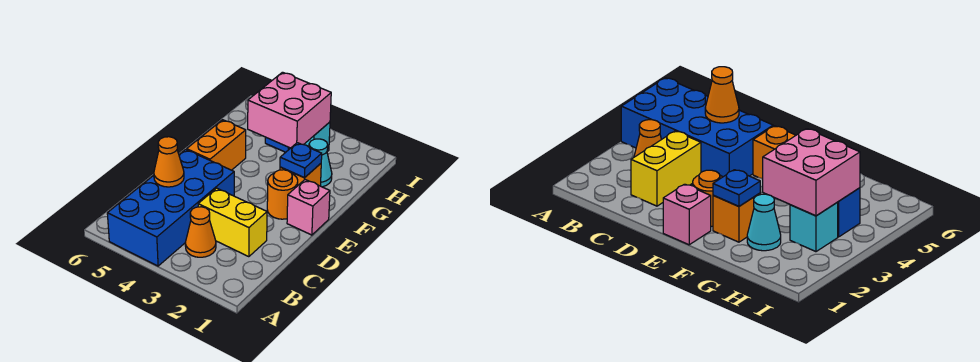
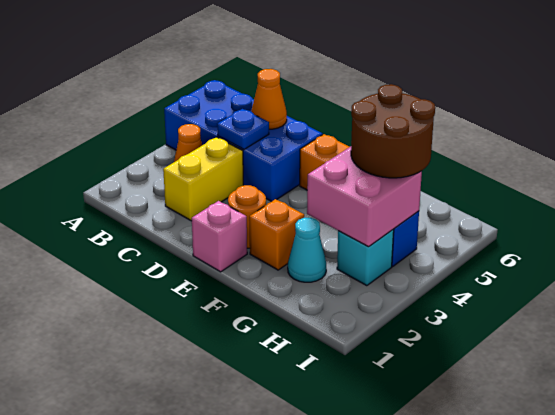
blue 1x1 plate [280,143,322,178] -> blue 1x1 plate moved to [217,109,269,149]
none -> brown 2x2 round brick [351,84,435,178]

